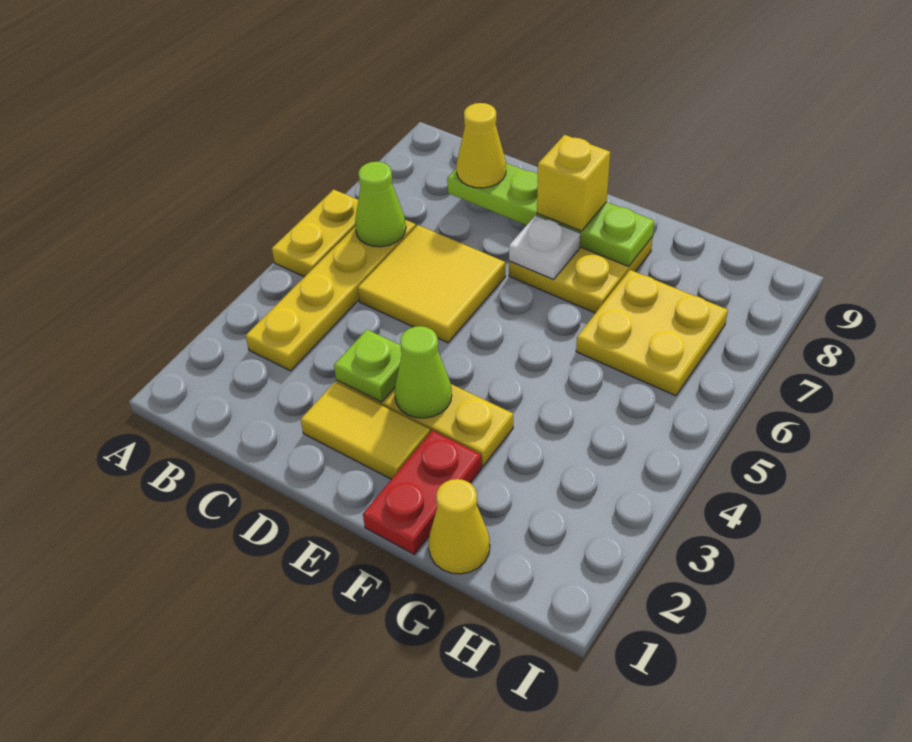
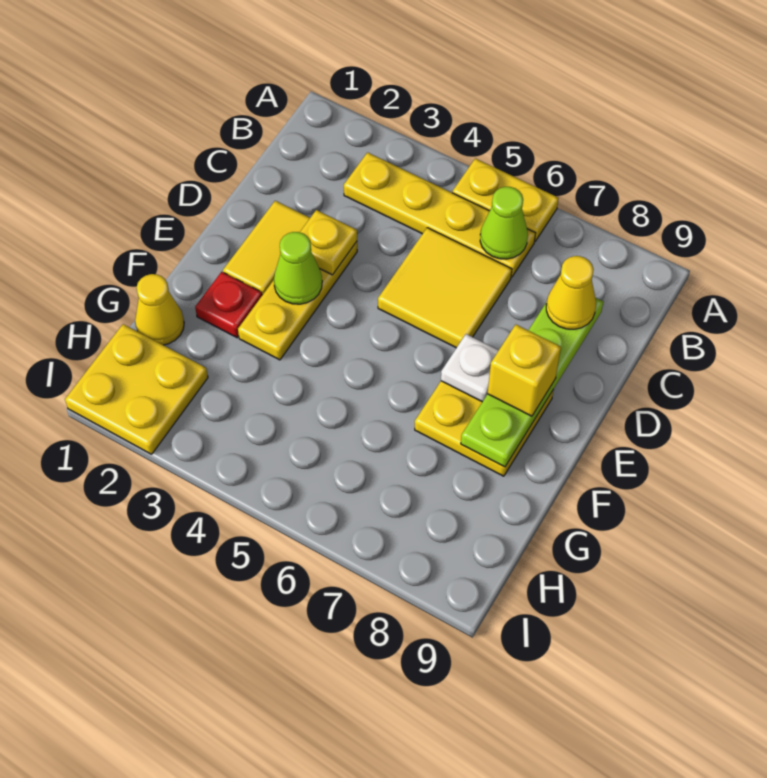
lime 1x1 plate [334,330,402,402] -> yellow 1x1 plate [300,210,357,275]
red 1x2 plate [363,430,482,554] -> red 1x1 plate [195,272,262,338]
yellow 2x2 plate [576,270,728,396] -> yellow 2x2 plate moved to [65,324,208,454]

